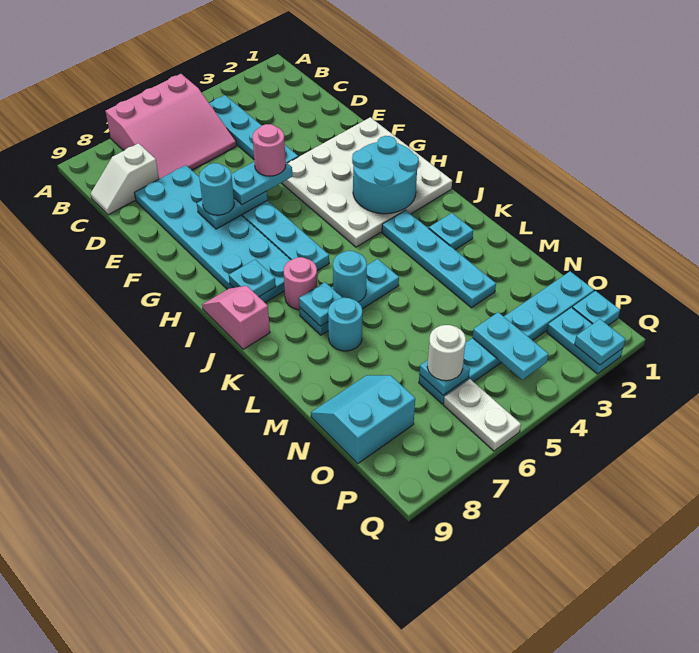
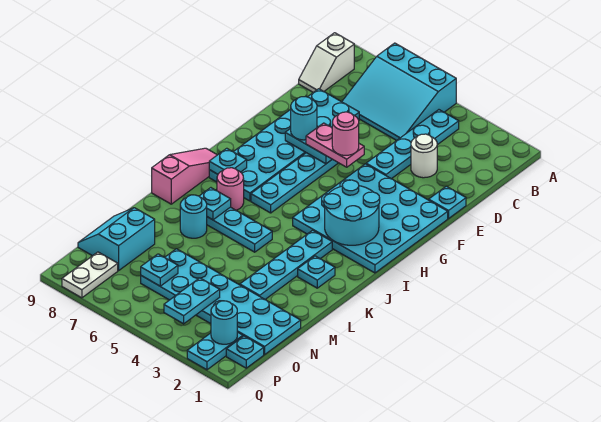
pink 3x3 slope [105,74,237,179] -> cyan 3x3 slope [342,43,456,141]
white 1x2 slope [91,143,159,215] -> white 1x2 slope turned to [299,33,354,92]
white 4x4 plate [282,117,452,247] -> cyan 4x4 plate [293,164,448,273]
cyan 1x2 plate [231,162,292,205] -> pink 1x2 plate [306,123,364,167]
pink 1x2 slope [202,286,270,349] -> pink 1x3 slope [152,148,217,204]
cyan 1x1 round brick [333,251,367,302] -> cyan 1x1 round brick moved to [211,301,237,344]
cyan 2x2 slope [311,375,415,464] -> cyan 2x2 slope turned to [78,208,155,271]
cyan 1x6 plate [419,271,594,404] -> cyan 2x6 plate [141,249,301,355]
white 1x1 round brick [427,325,466,381] -> white 1x1 round brick moved to [411,134,437,178]
white 1x2 plate [444,379,521,451] -> white 1x2 plate moved to [62,252,118,298]
cyan 1x1 plate [574,319,625,365] -> cyan 1x1 plate moved to [429,186,466,219]

